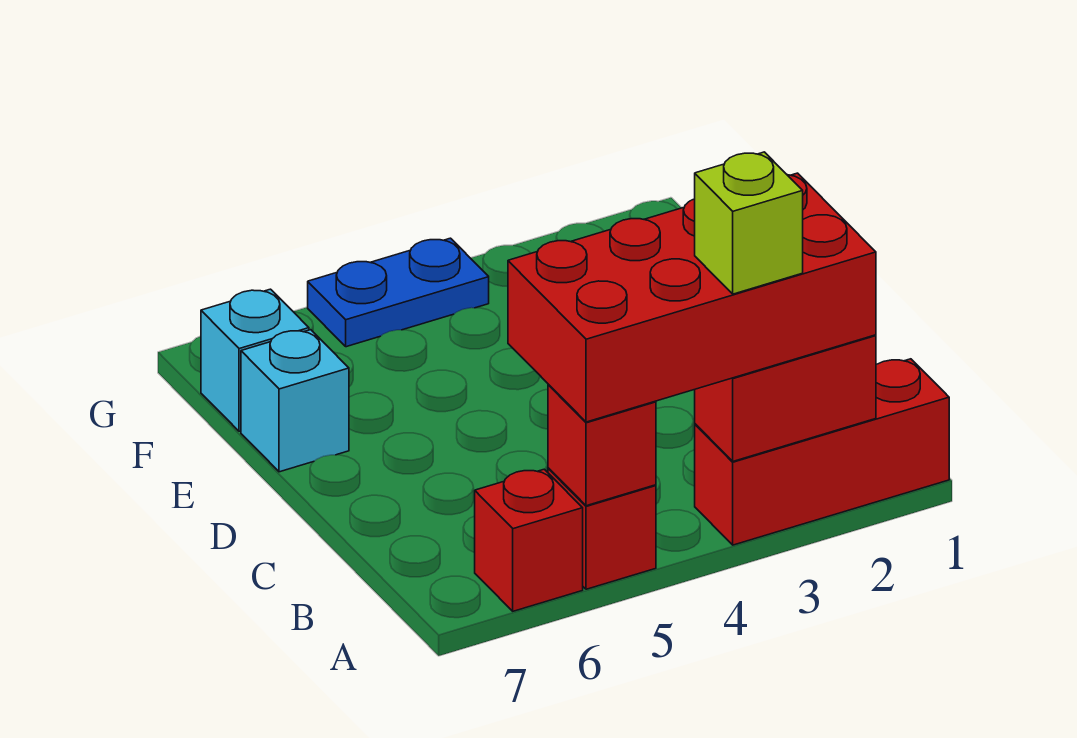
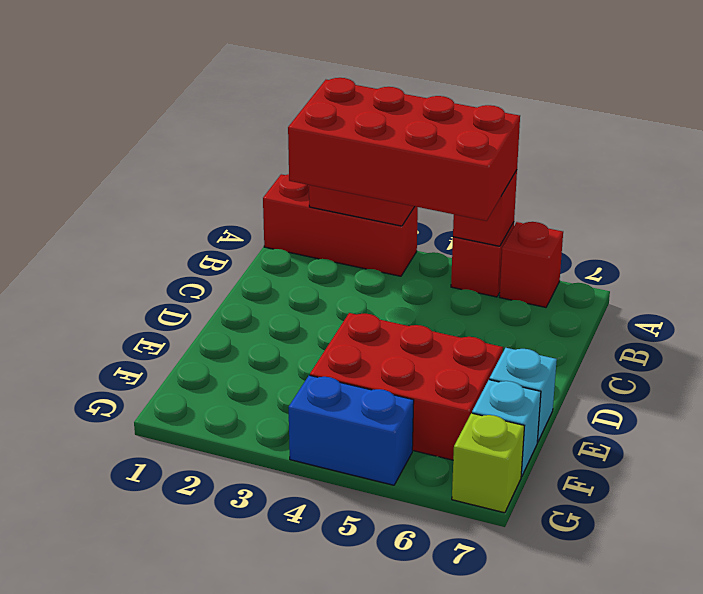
lime 1x1 brick [695,152,803,294] -> lime 1x1 brick moved to [452,413,524,513]
none -> red 2x3 brick [310,313,503,460]
blue 1x2 plate [308,238,489,347] -> blue 1x2 brick [288,375,414,485]

